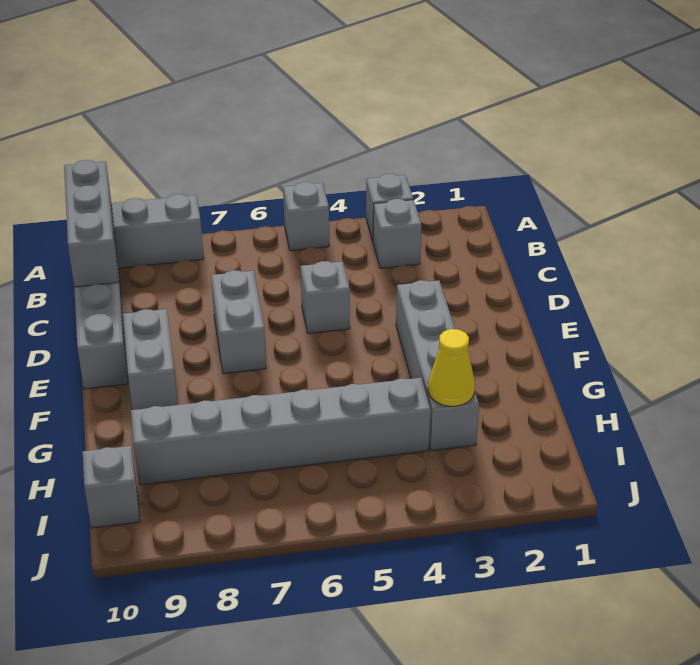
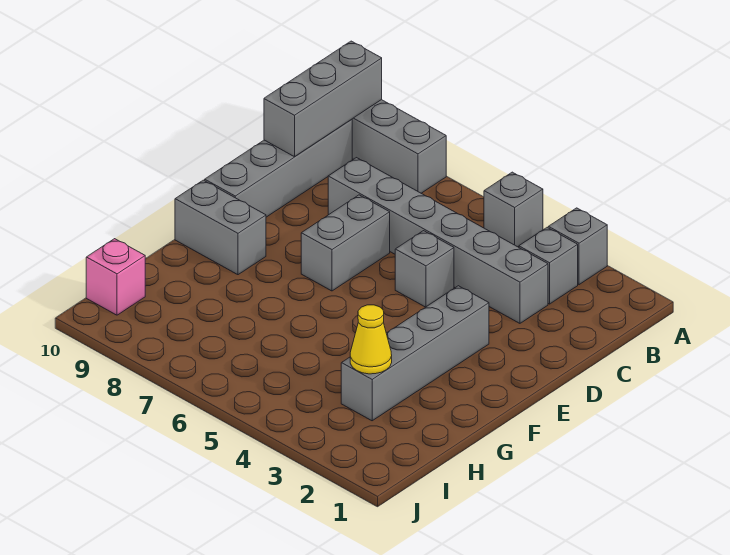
grey 1x2 brick [123,309,178,410] -> grey 1x2 brick turned to [175,180,266,275]
grey 1x6 brick [131,378,431,485] -> grey 1x6 brick moved to [328,158,548,323]
grey 1x1 brick [83,446,140,528] -> pink 1x1 brick [86,239,145,315]

